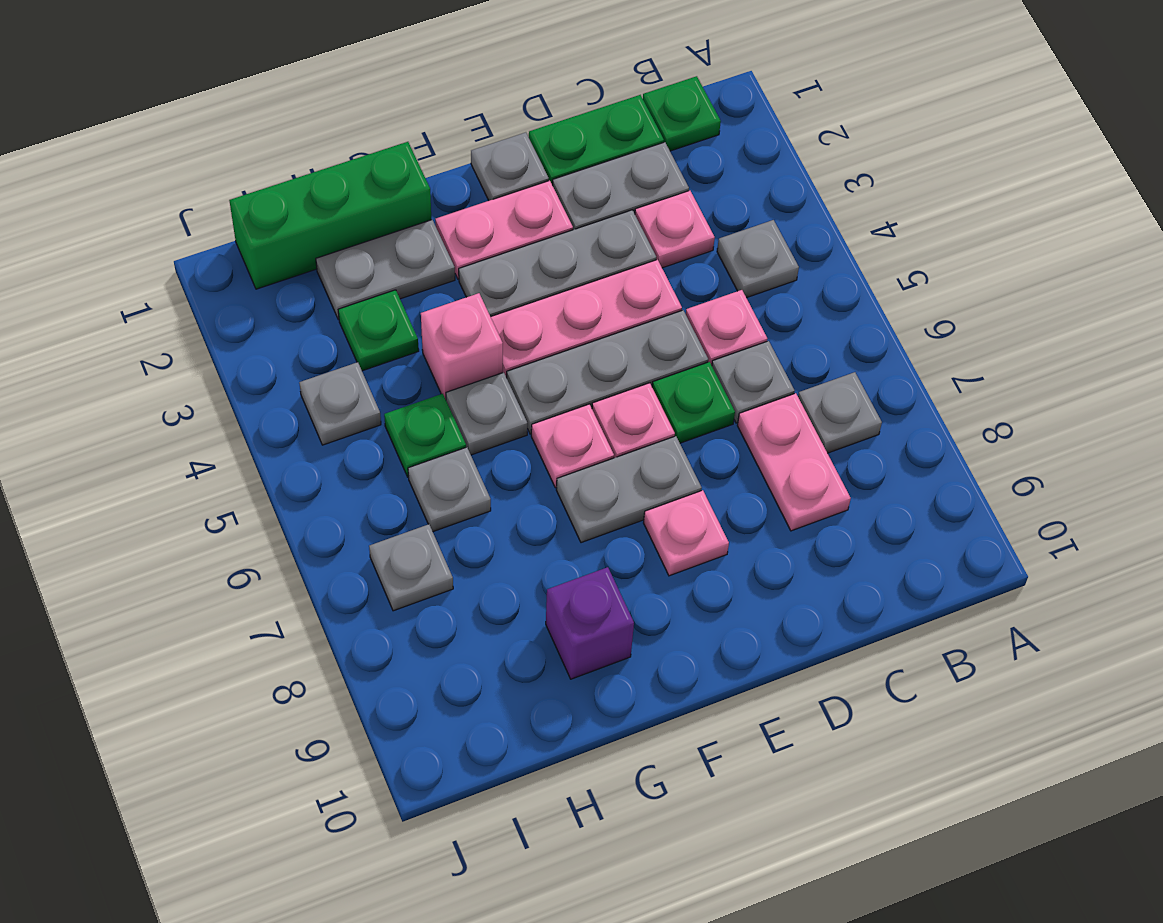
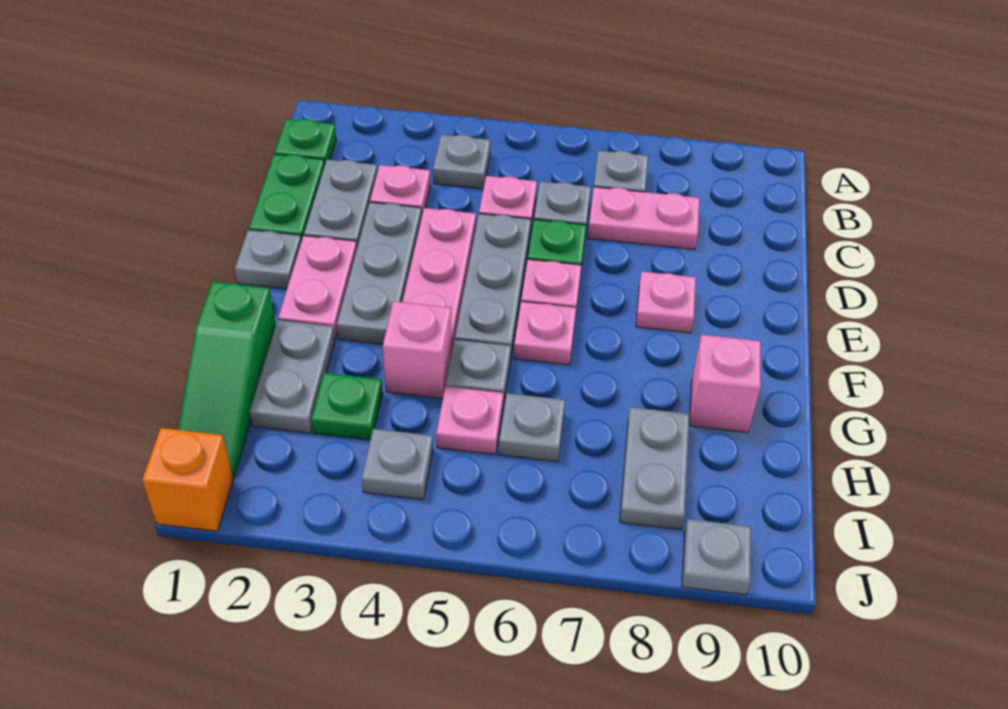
grey 1x2 plate [556,436,702,543] -> grey 1x2 plate moved to [620,407,689,530]
green 1x3 brick [229,142,431,289] -> green 1x3 slope [178,282,276,477]
purple 1x1 brick [546,567,634,679] -> pink 1x1 brick [690,335,761,433]
green 1x1 plate [384,394,466,477] -> pink 1x1 plate [436,386,504,454]
grey 1x1 plate [369,524,453,611] -> grey 1x1 plate moved to [682,519,751,595]
none -> orange 1x1 brick [142,428,233,531]

